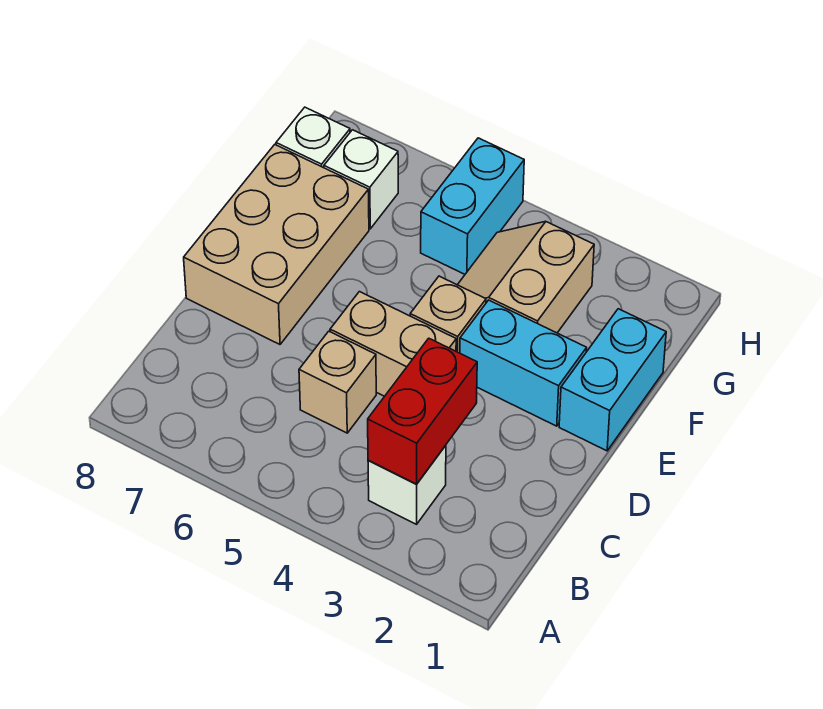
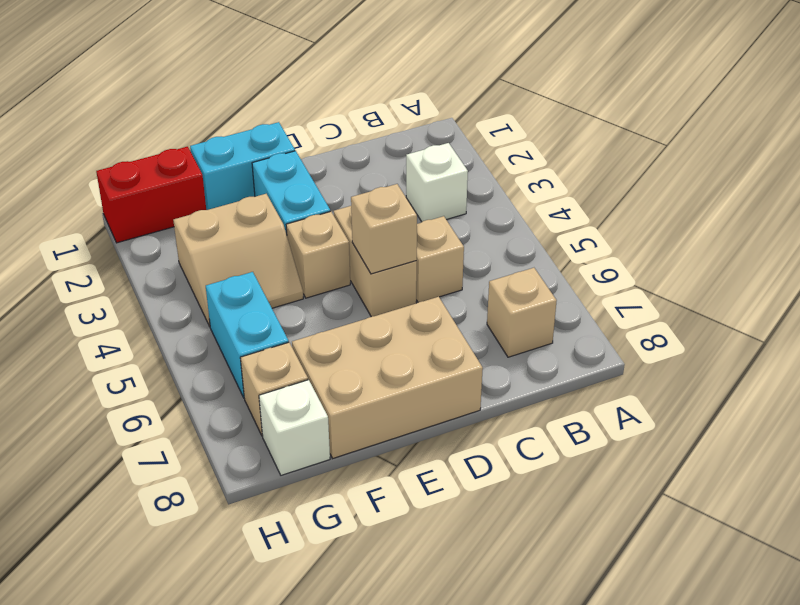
red 1x2 brick [368,338,477,484] -> red 1x2 brick moved to [96,147,206,243]
none -> tan 1x1 brick [487,268,557,357]
none -> tan 1x1 brick [351,184,417,274]
cyan 1x2 brick [421,138,524,274] -> cyan 1x2 brick turned to [206,272,289,397]
white 1x1 brick [324,130,398,229] -> tan 1x1 brick [240,342,308,436]

